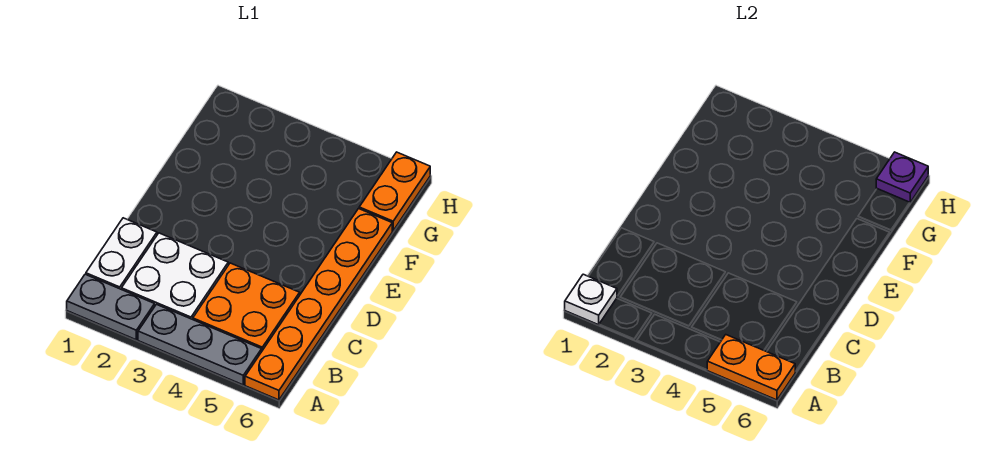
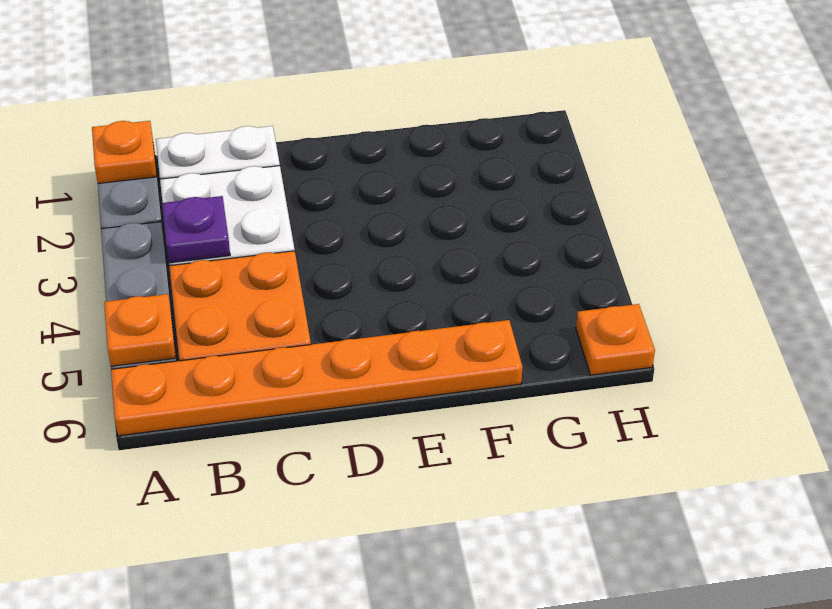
white 1x1 plate [565,274,617,325] -> orange 1x1 plate [92,121,157,183]
orange 1x2 plate [707,335,795,400] -> orange 1x1 plate [104,294,176,366]
orange 1x2 plate [359,152,430,231] -> orange 1x1 plate [576,304,655,375]
purple 1x1 plate [876,152,928,202] -> purple 1x1 plate moved to [162,196,230,263]

